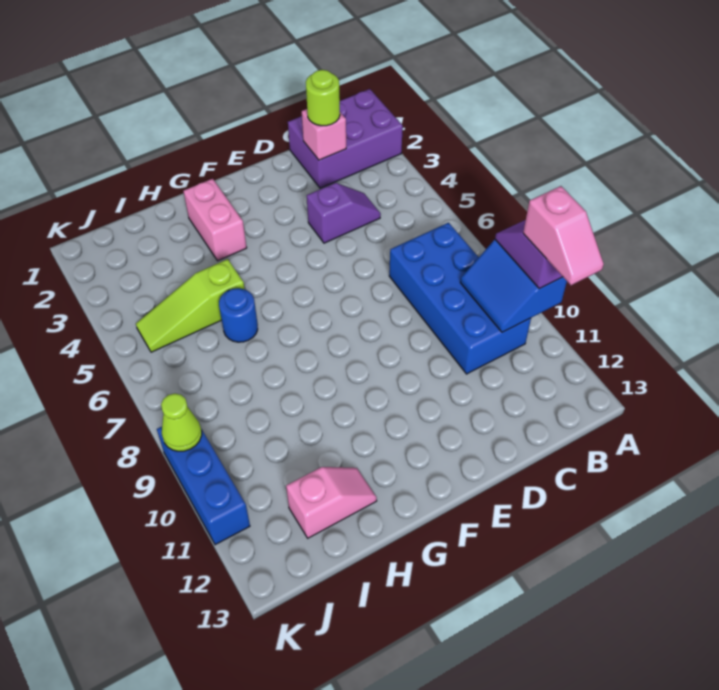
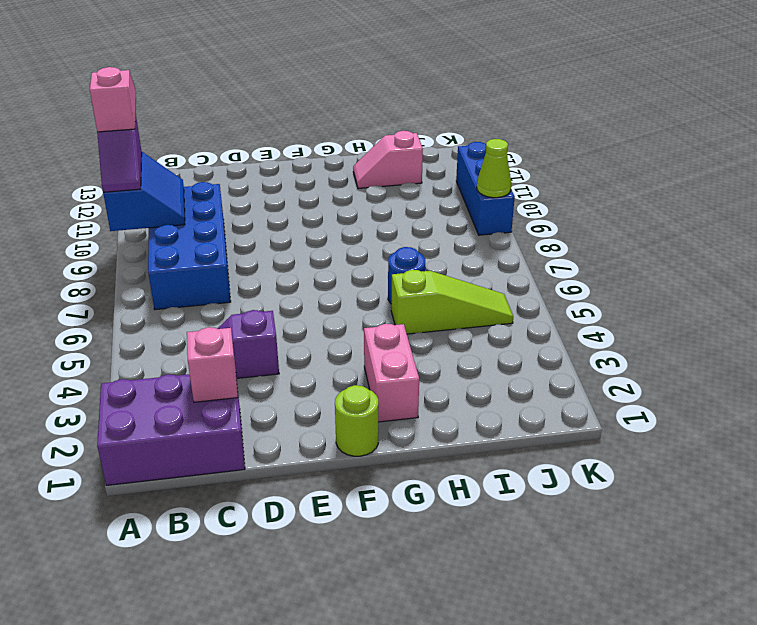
lime 1x1 round brick [306,70,340,126] -> lime 1x1 round brick moved to [335,385,378,456]

